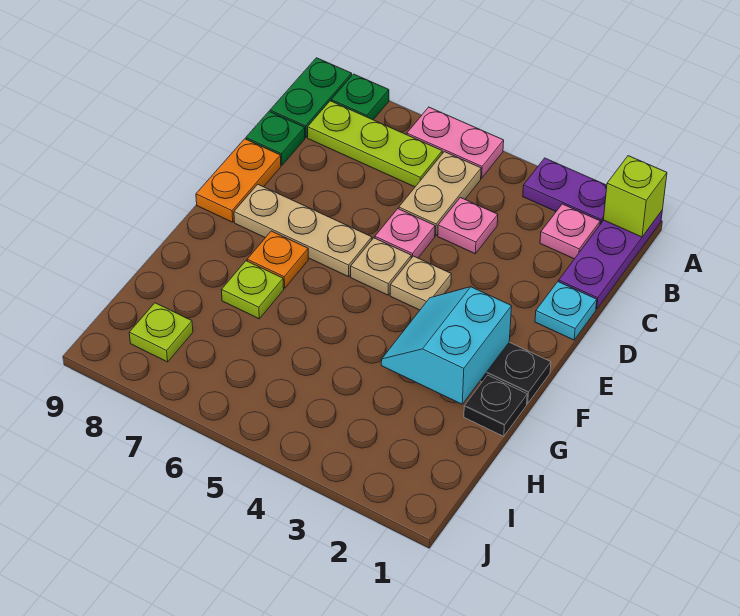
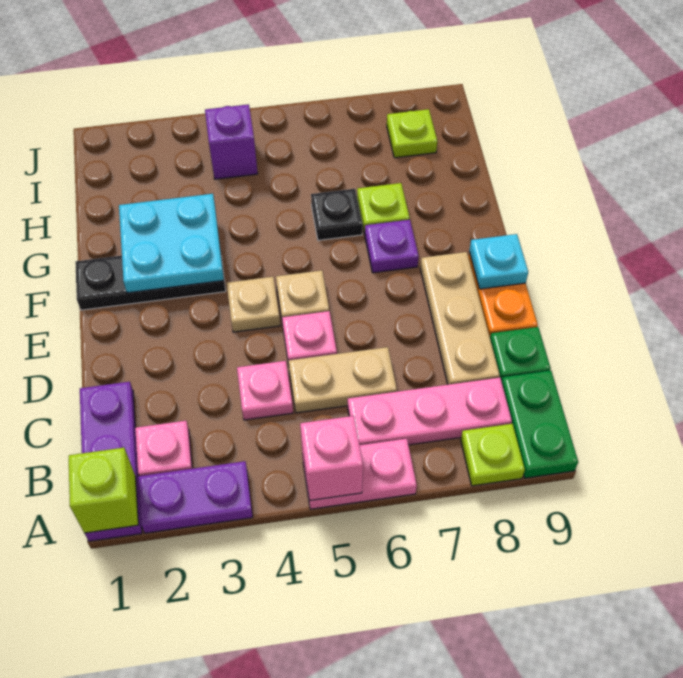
none -> pink 1x1 brick [300,416,363,500]
green 1x1 plate [331,74,389,120] -> lime 1x1 plate [461,424,525,486]
tan 1x2 plate [399,152,481,236] -> tan 1x2 plate turned to [288,347,397,413]
lime 1x3 plate [308,101,442,187] -> pink 1x3 plate [348,378,512,445]
cyan 1x1 plate [535,282,597,340] -> cyan 1x1 plate moved to [469,234,528,289]
tan 1x3 plate [234,184,372,277] -> tan 1x3 plate turned to [420,252,500,385]
cyan 2x2 slope [381,287,512,404] -> cyan 2x2 plate [119,194,224,293]
orange 1x1 plate [247,231,308,288] -> purple 1x1 plate [365,220,419,273]
black 1x1 plate [464,375,527,436] -> black 1x1 plate moved to [311,189,363,240]
none -> purple 1x1 brick [205,104,258,179]

